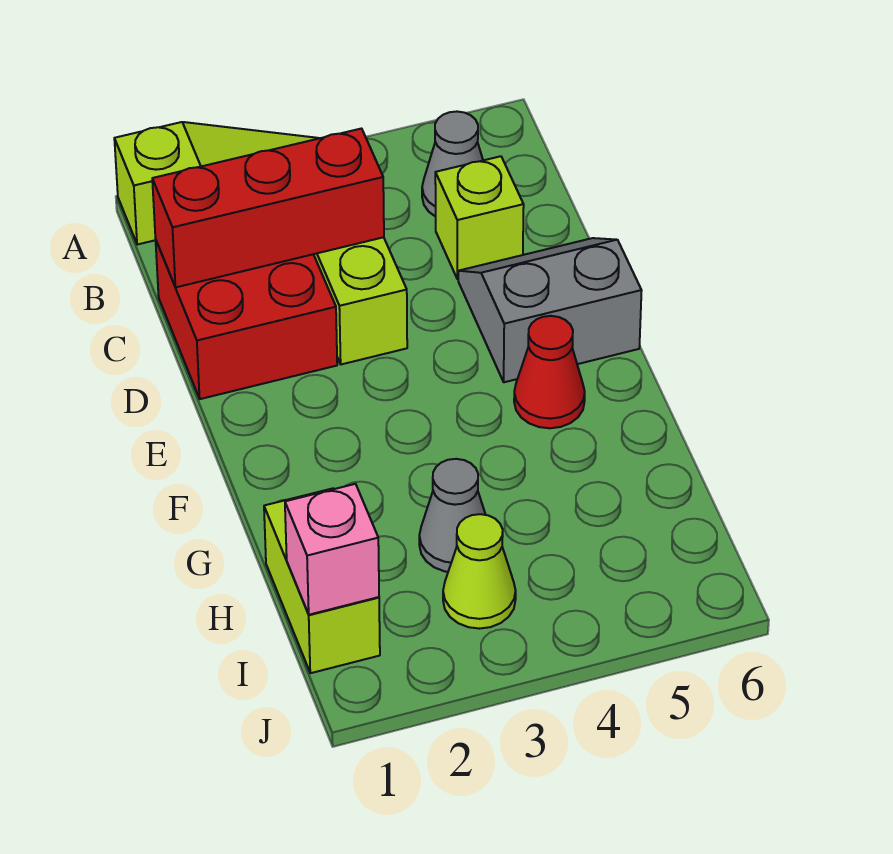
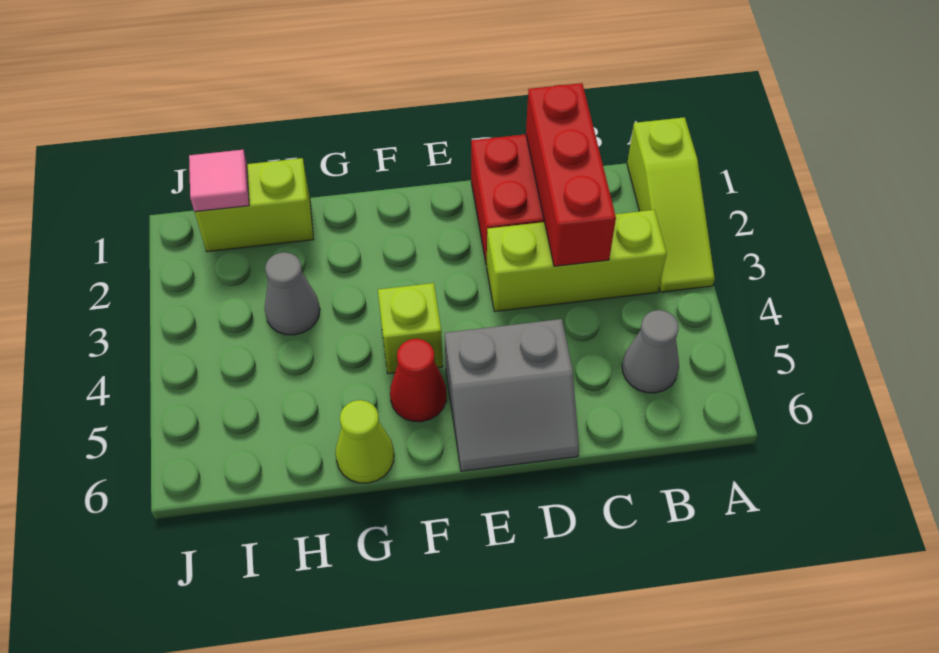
lime 1x1 brick [435,156,524,279] -> lime 1x1 brick moved to [378,283,443,374]
grey 2x2 slope [458,238,642,382] -> grey 2x2 slope turned to [445,319,579,471]
pink 1x1 brick [285,484,379,615] -> pink 1x1 tile [189,150,249,212]
lime 1x1 cone [443,514,516,629] -> lime 1x1 cone moved to [335,400,394,483]

